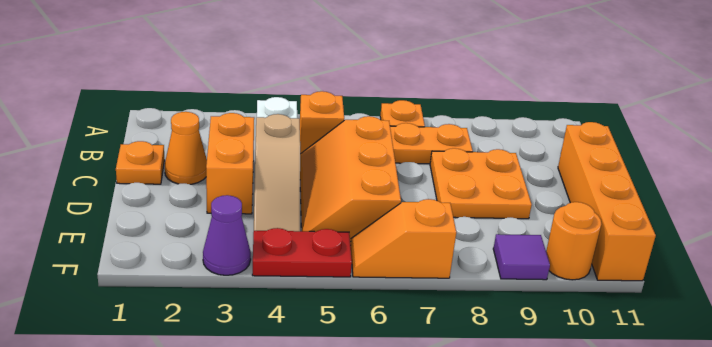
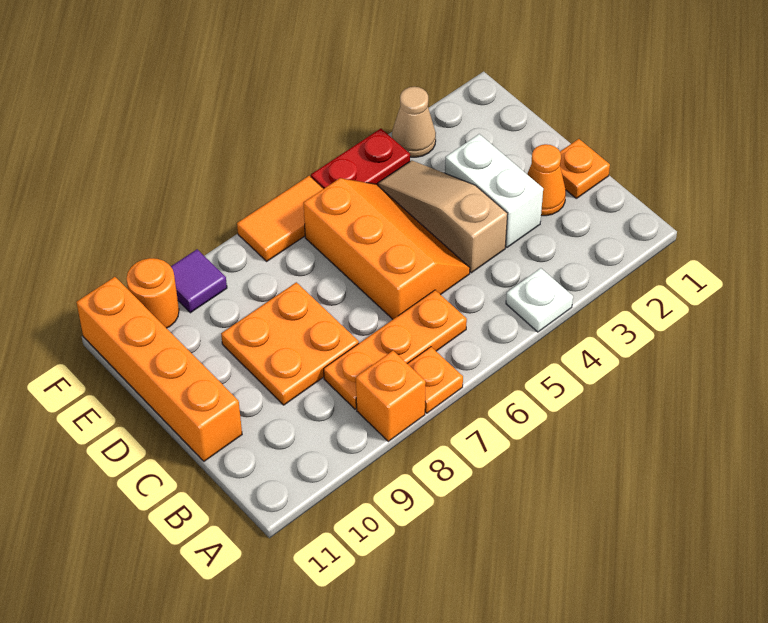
orange 1x1 brick [300,91,344,154] -> orange 1x1 brick moved to [356,351,426,441]
orange 1x2 brick [206,113,254,214] -> white 1x2 brick [445,134,543,247]
purple 1x1 cone [203,195,251,275] -> tan 1x1 cone [392,87,436,157]
orange 1x2 slope [350,199,456,278] -> orange 1x2 tile [237,176,324,261]

